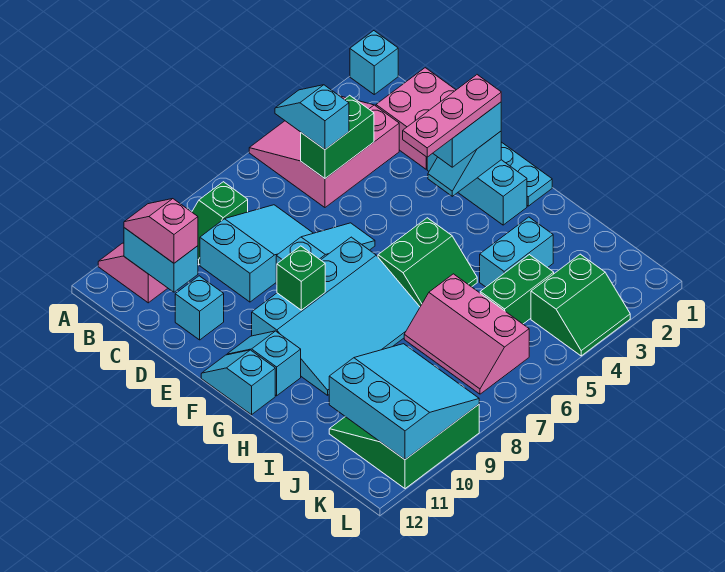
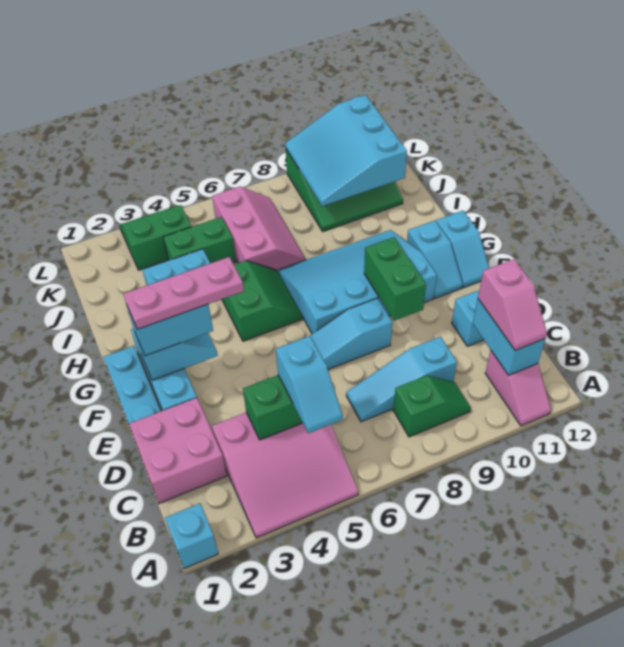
cyan 2x3 slope [200,205,313,302] -> cyan 1x3 slope [346,337,457,422]
green 1x1 brick [277,246,325,310] -> green 1x2 brick [364,237,426,321]
green 2x2 slope [378,218,477,307] -> green 2x2 slope turned to [222,261,302,341]

